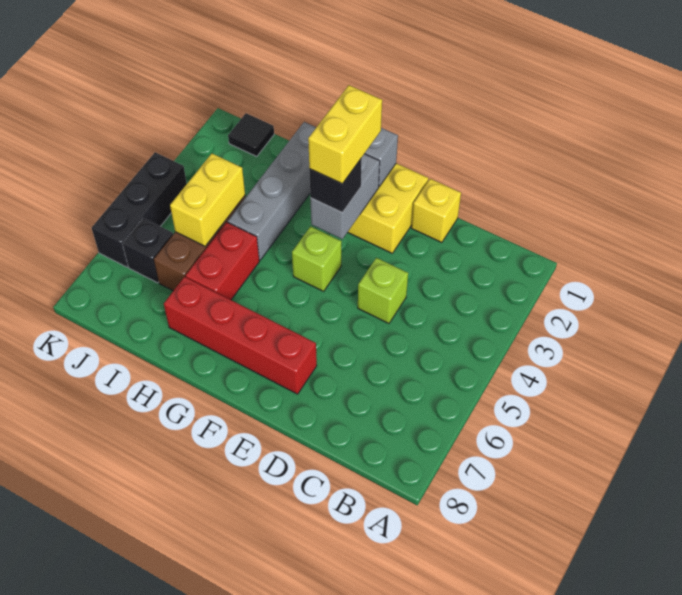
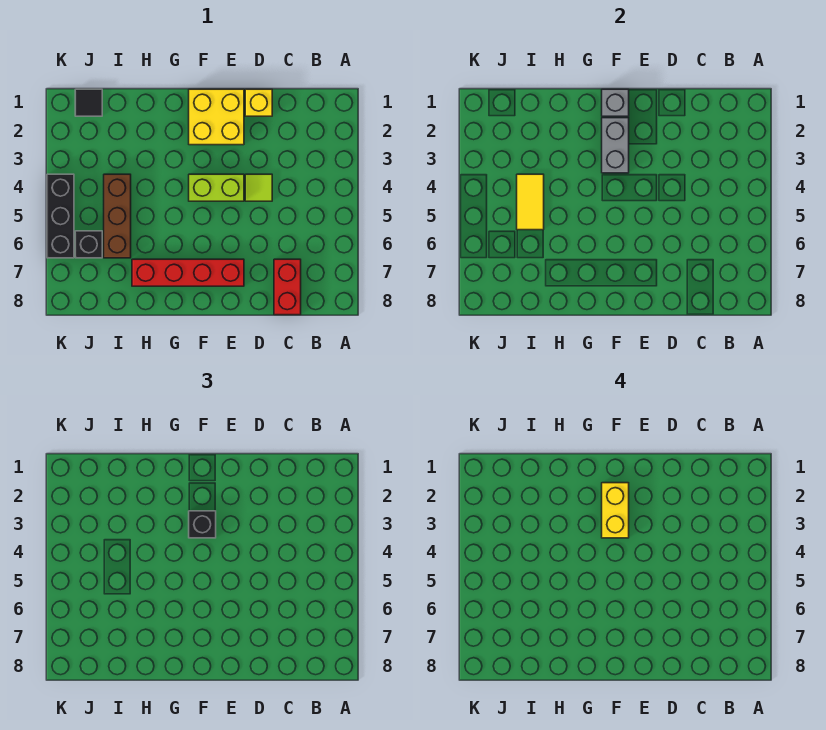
lime 1x1 brick [358,258,408,323] -> lime 1x1 tile [245,174,272,201]
lime 1x1 brick [292,226,342,291] -> lime 1x2 brick [189,174,244,201]
grey 1x4 brick [228,122,316,260] -> none
red 1x2 brick [186,222,259,300] -> red 1x2 brick moved to [274,259,301,315]
yellow 1x2 brick [170,154,245,246] -> yellow 1x2 tile [517,174,544,230]

